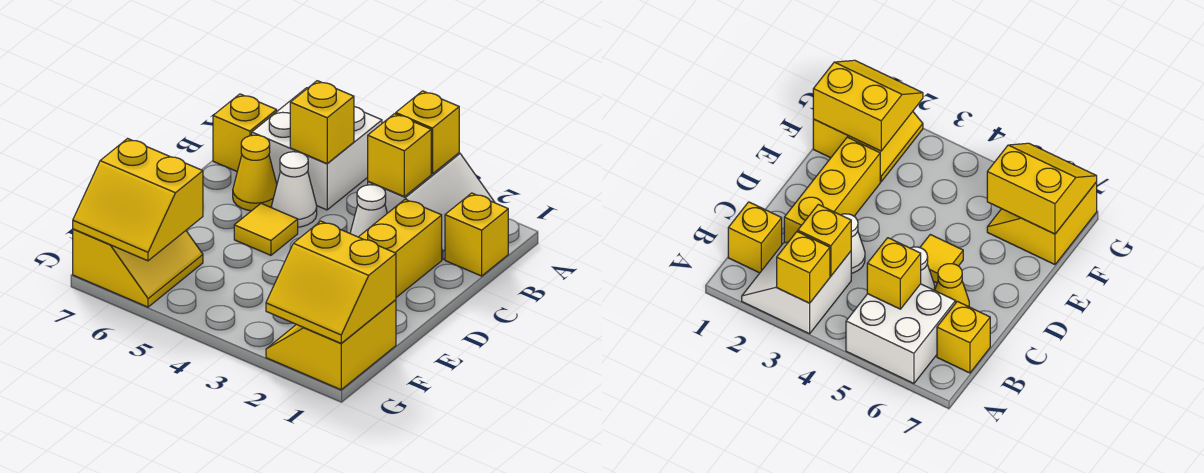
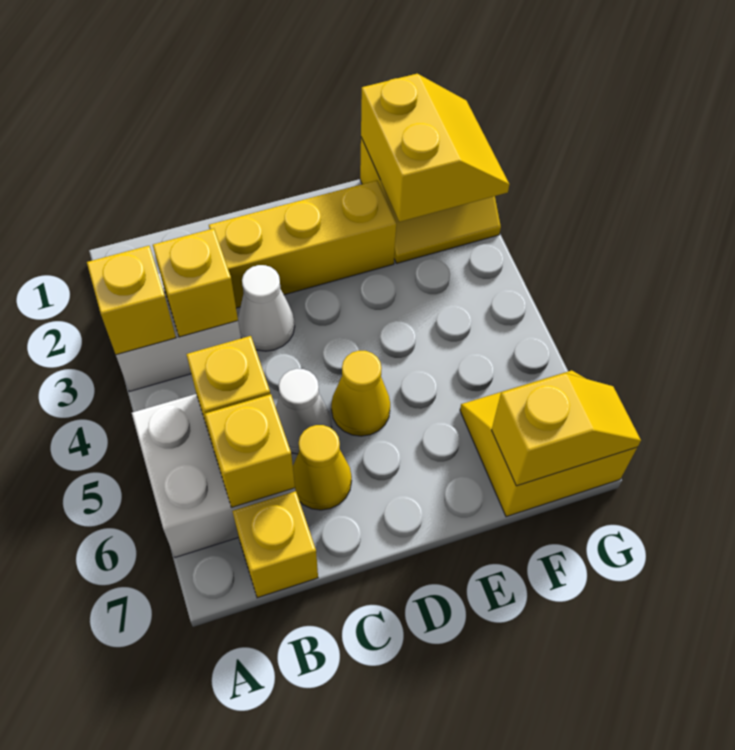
yellow 1x1 brick [445,193,508,276] -> yellow 1x1 brick moved to [205,394,295,507]
yellow 1x1 tile [234,203,298,255] -> yellow 1x1 cone [331,351,390,436]
yellow 2x2 slope [73,139,203,261] -> yellow 1x2 slope [492,373,641,486]

